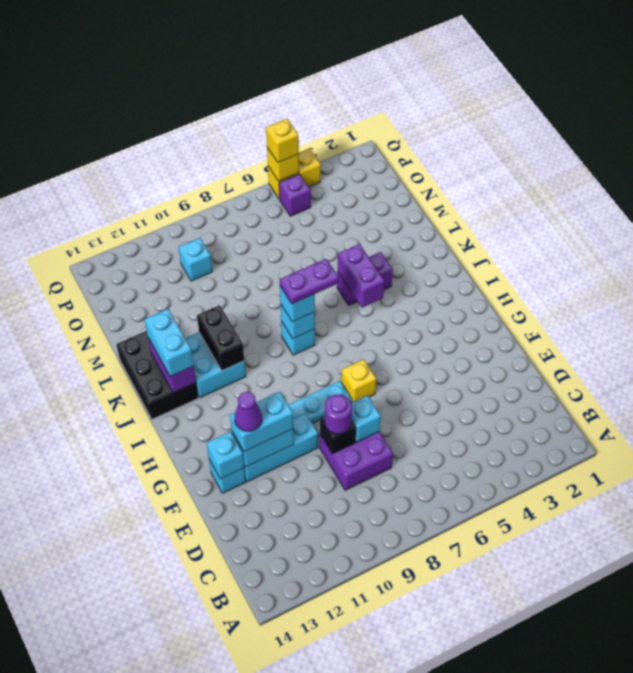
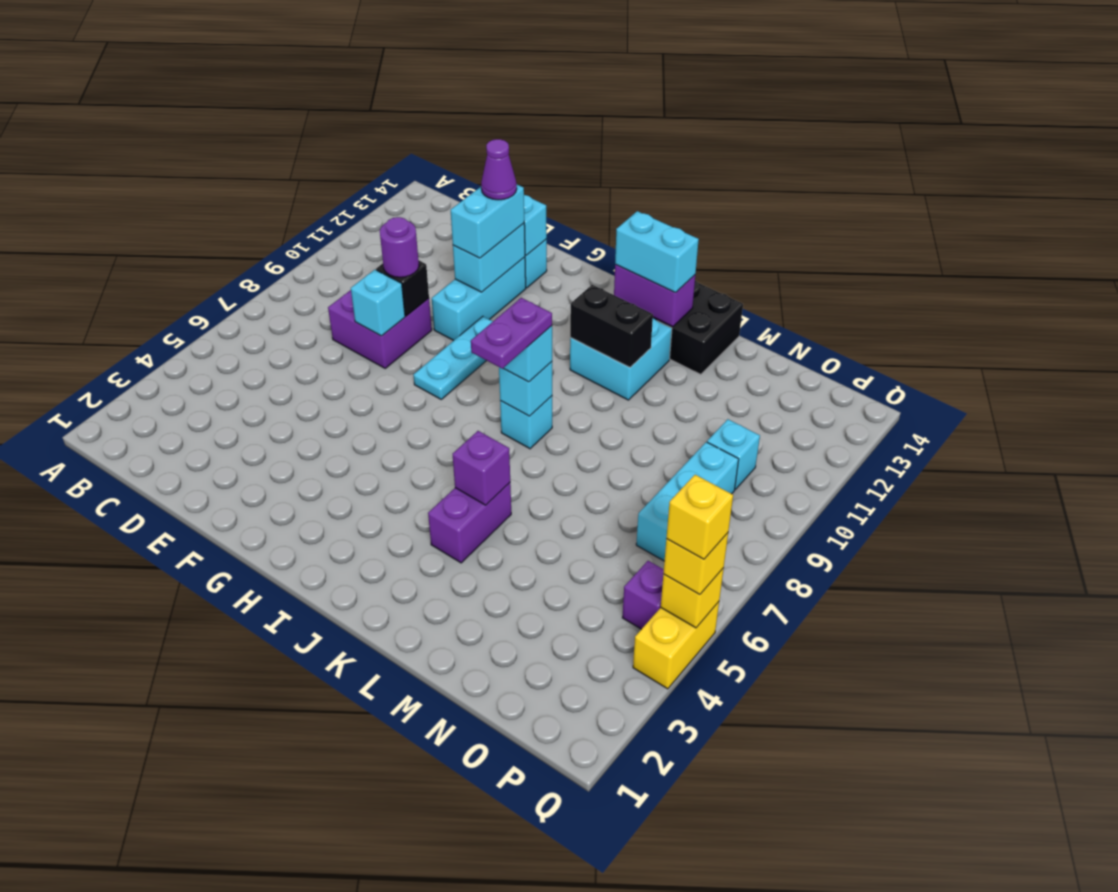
yellow 1x1 brick [341,359,376,402] -> yellow 1x1 brick moved to [666,475,733,559]
purple 1x2 brick [338,244,385,307] -> purple 1x1 brick [453,431,510,505]
none -> cyan 1x3 brick [636,442,739,561]

